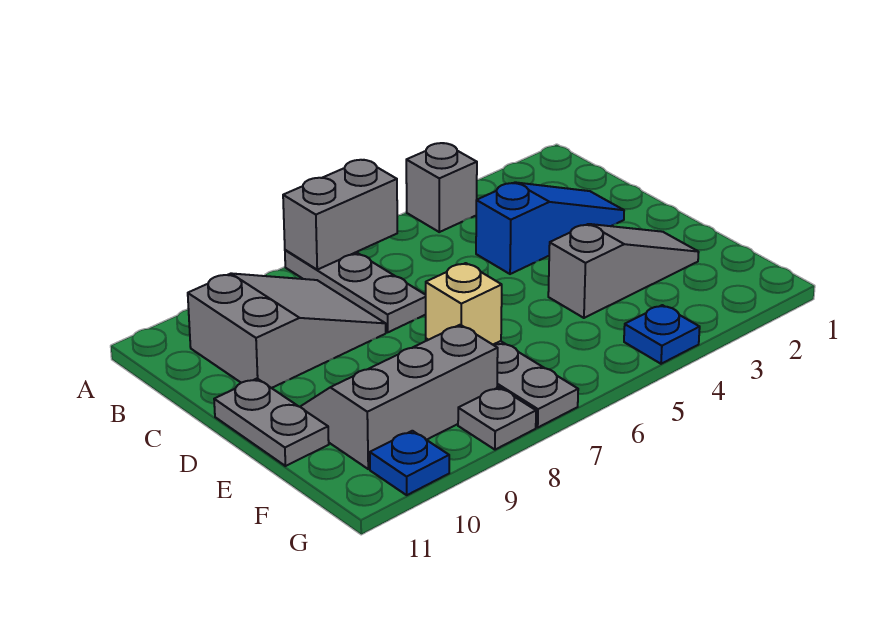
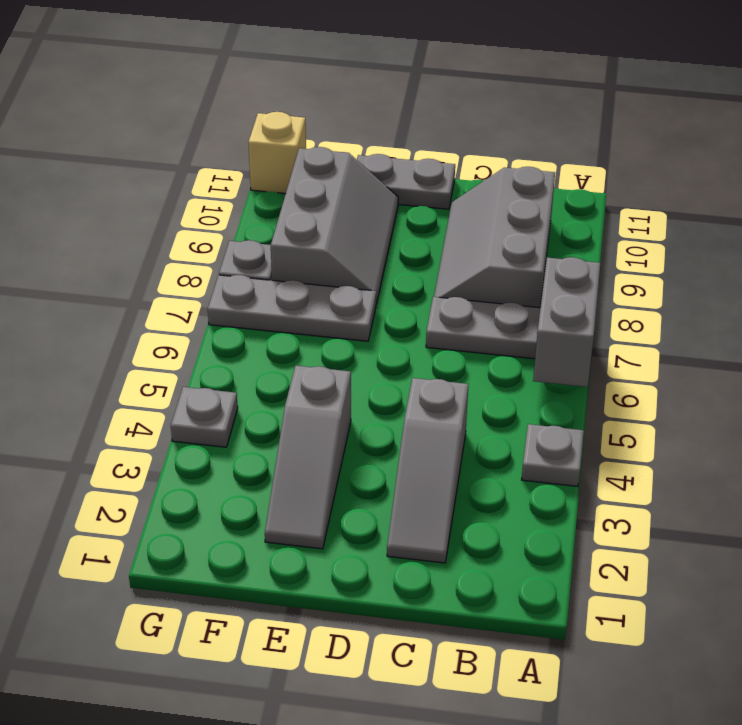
grey 1x1 brick [406,143,477,232] -> grey 1x1 plate [522,424,584,486]
grey 2x3 slope [188,273,386,388] -> grey 2x3 slope turned to [434,167,555,308]
blue 1x3 slope [476,182,624,274] -> grey 1x3 slope [387,378,468,563]
tan 1x1 brick [426,263,502,345] -> tan 1x1 brick moved to [248,112,306,194]
blue 1x1 plate [624,305,700,364] -> grey 1x1 plate [171,387,238,447]
blue 1x1 plate [370,431,449,495] -> none

